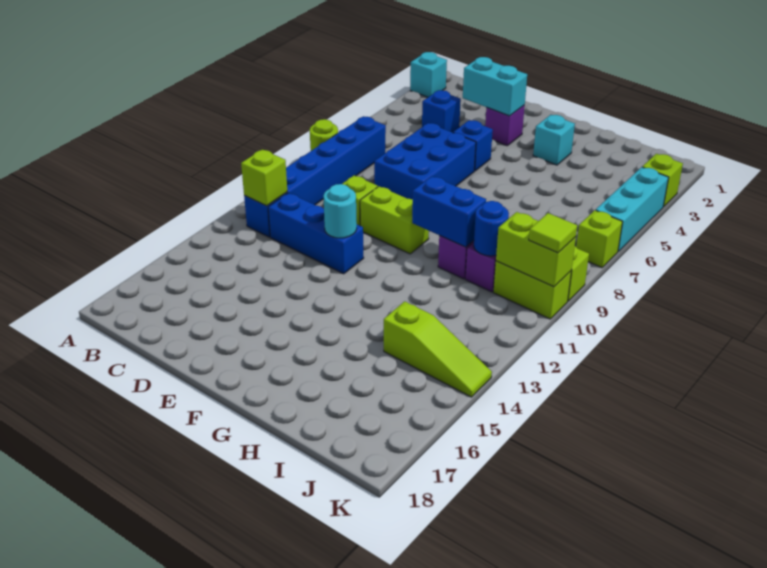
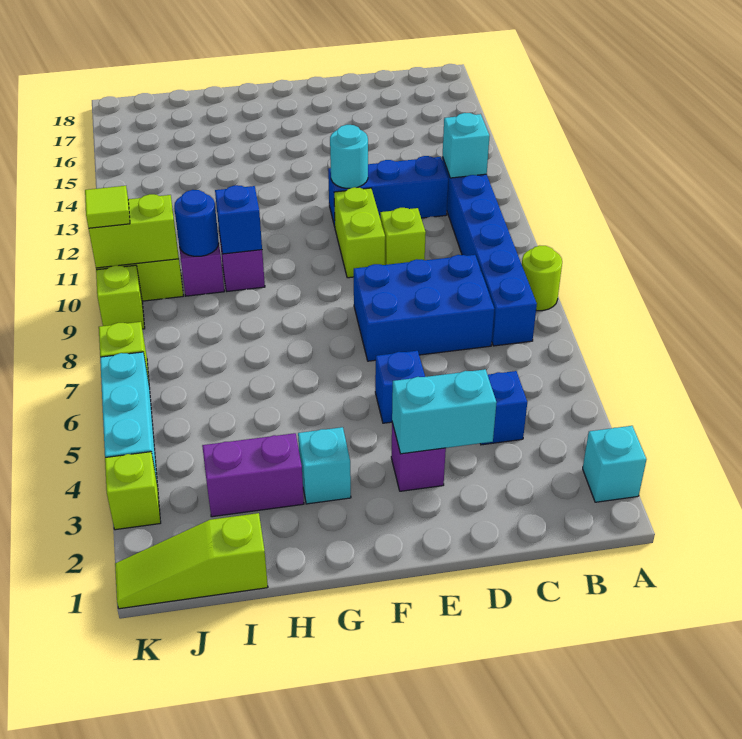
lime 1x1 brick [241,149,287,206] -> cyan 1x1 brick [443,113,489,178]
blue 2x3 brick [374,123,476,199] -> blue 2x3 brick turned to [354,255,494,361]
lime 1x2 brick [360,186,429,254] -> lime 1x2 brick turned to [334,187,385,278]
blue 1x2 brick [412,176,486,247] -> blue 1x1 brick [215,185,262,254]
none -> purple 1x2 brick [202,433,304,517]
lime 1x3 slope [384,301,492,397] -> lime 1x3 slope moved to [115,513,268,609]

